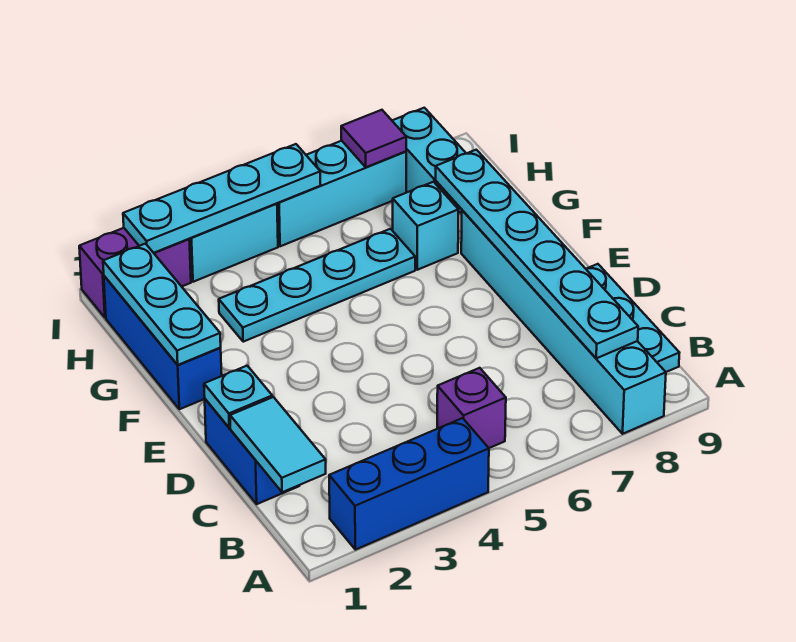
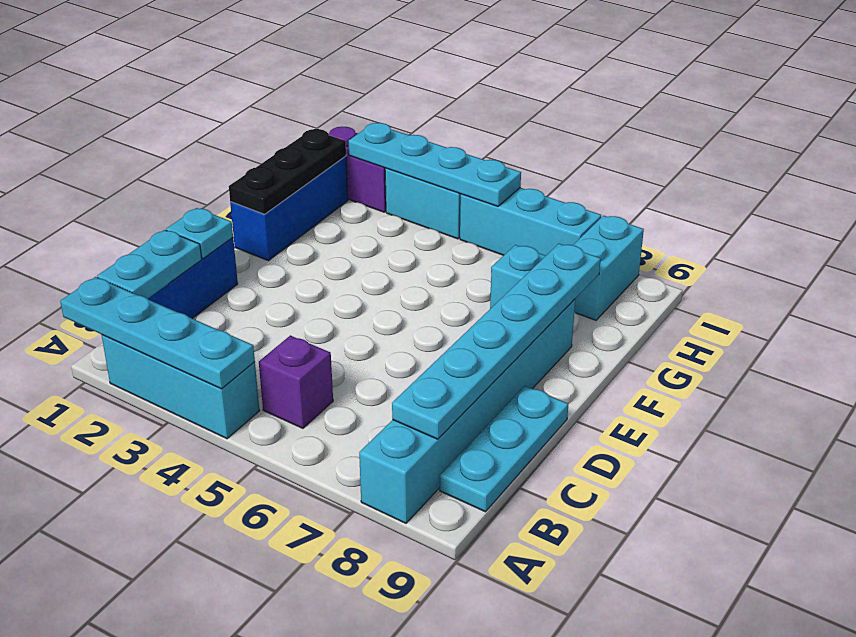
blue 1x3 brick [329,418,489,550] -> cyan 1x3 brick [102,335,259,439]
cyan 1x2 tile [230,397,326,492] -> cyan 1x2 plate [97,230,202,299]
cyan 1x3 plate [103,244,221,365] -> black 1x3 plate [229,129,346,214]
cyan 1x4 plate [219,229,415,342] -> cyan 1x4 plate moved to [60,277,255,389]
purple 1x1 tile [341,110,406,167] -> none

